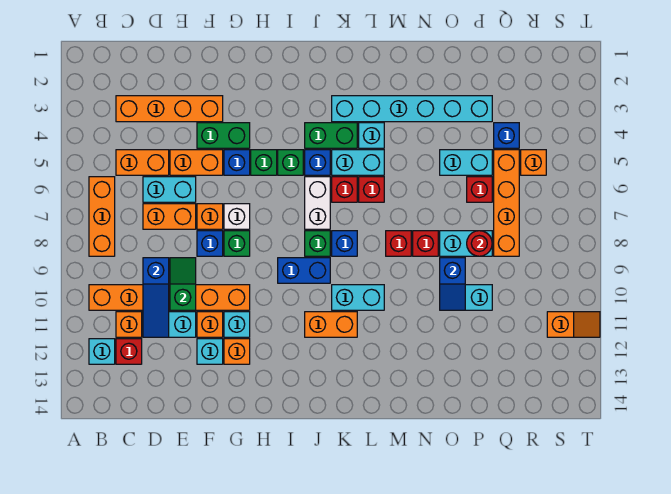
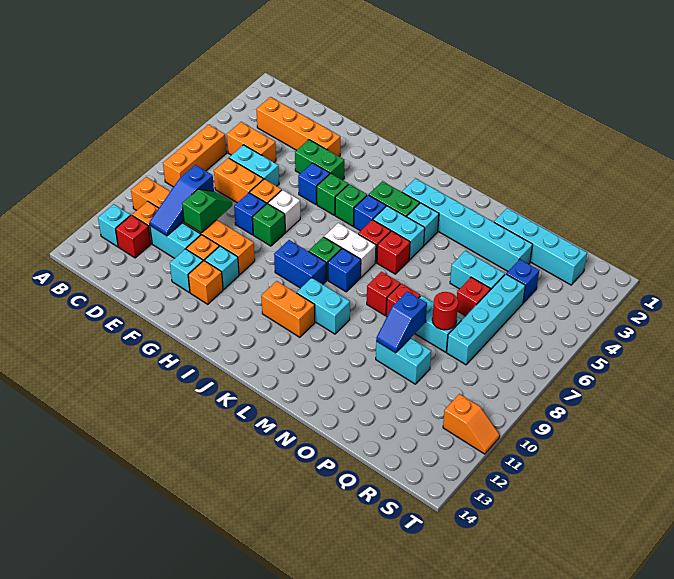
orange 1x2 brick [170,150,223,175] -> none
white 1x2 brick [305,177,330,229] -> white 1x2 brick turned to [324,223,376,277]
none -> cyan 1x4 brick [494,208,587,285]
orange 1x4 brick [494,150,519,256] -> cyan 1x4 brick [447,274,525,365]
orange 1x1 brick [521,150,546,175] -> none

